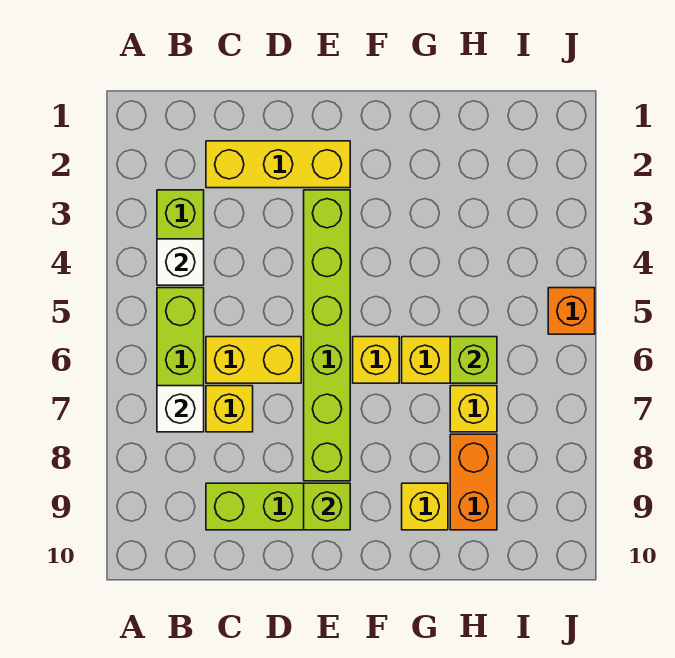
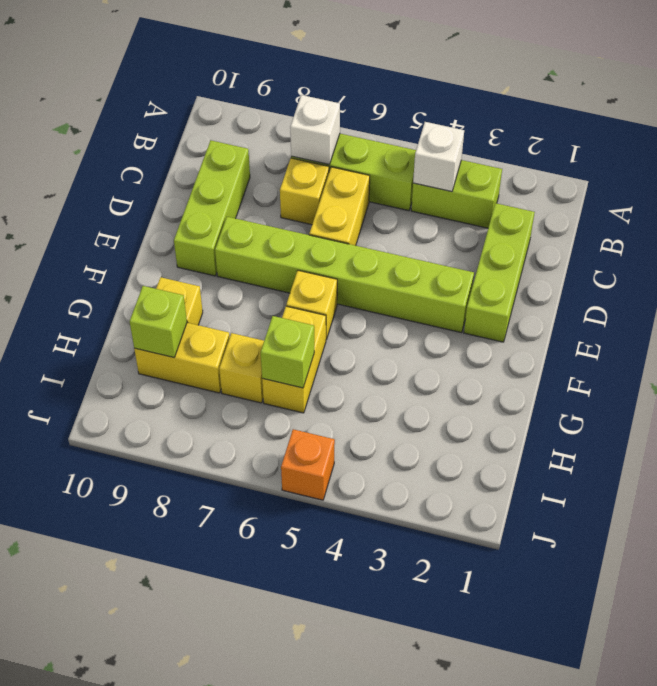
yellow 1x3 brick [206,141,350,188] -> lime 1x3 brick [464,203,535,342]
lime 1x1 brick [304,483,350,530] -> lime 1x1 brick moved to [130,286,187,357]
orange 1x2 brick [450,434,497,530] -> yellow 1x2 brick [134,323,230,393]

